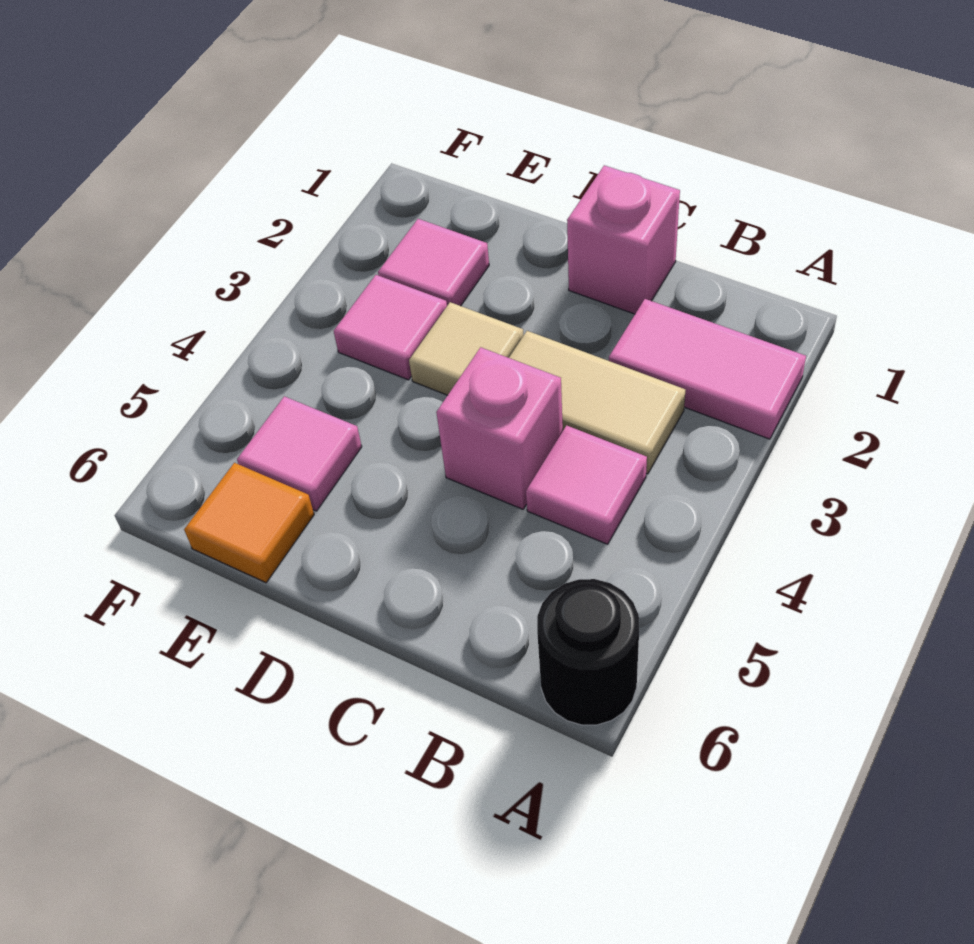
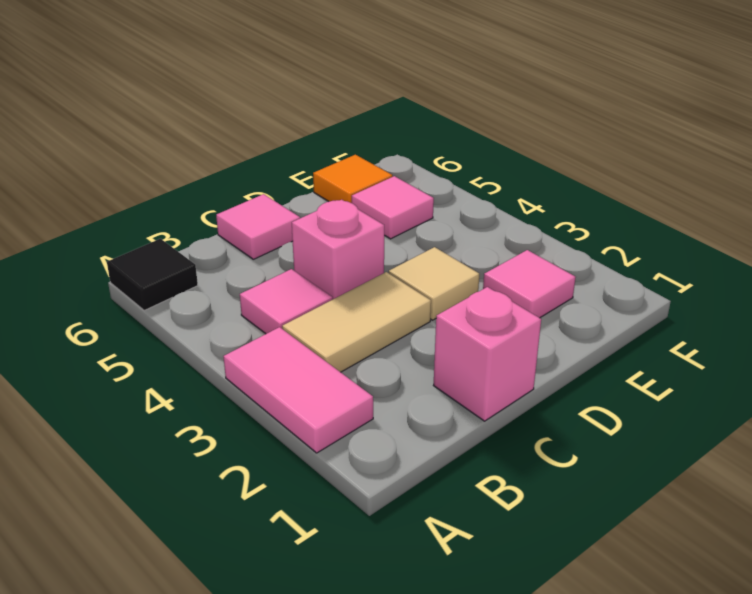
pink 1x2 tile [609,299,806,439] -> pink 1x2 tile turned to [223,327,373,453]
black 1x1 round brick [537,579,639,725] -> black 1x1 tile [107,239,198,311]
pink 1x1 tile [334,275,447,380] -> pink 1x1 tile moved to [216,194,300,259]

